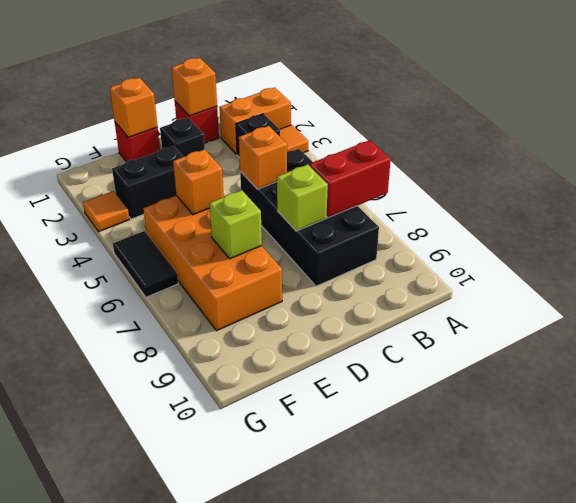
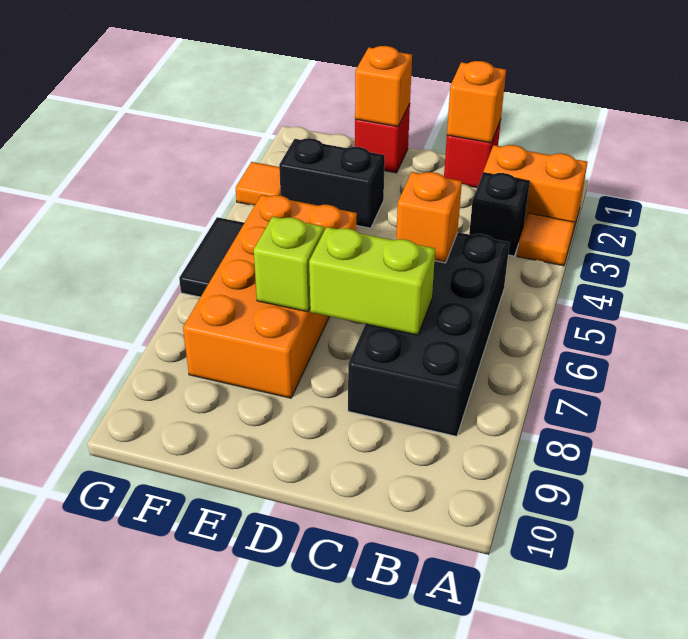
red 1x2 brick [309,140,391,218] -> none
lime 1x1 brick [277,164,328,231] -> lime 1x2 brick [309,227,435,335]
black 1x1 brick [160,118,205,157] -> none
orange 1x1 brick [173,149,224,215] -> none

